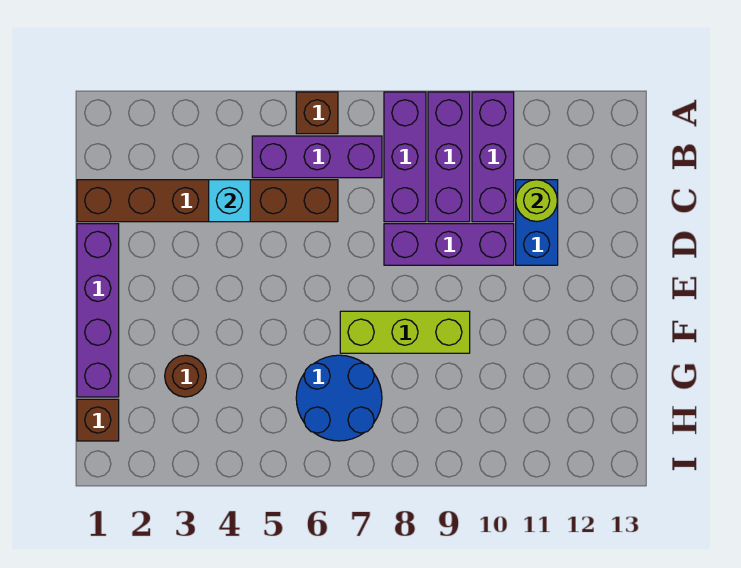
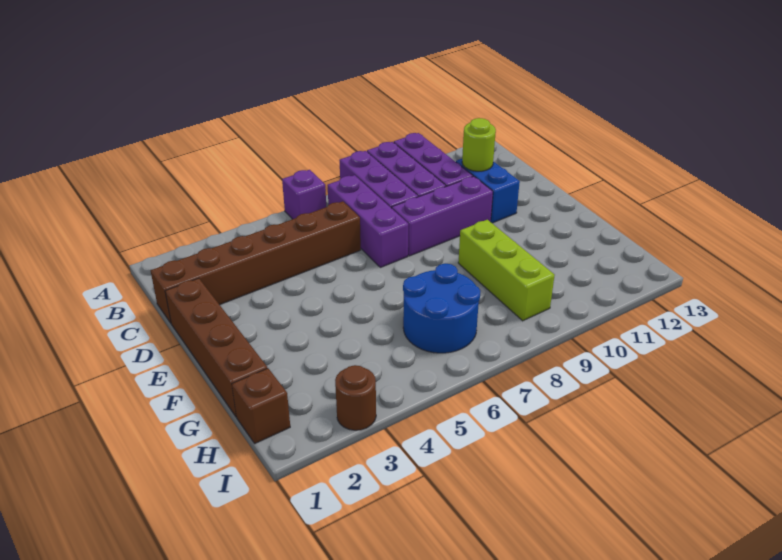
brown 1x1 brick [296,92,338,134] -> purple 1x1 brick [282,170,326,219]
purple 1x3 brick [252,136,382,178] -> purple 1x3 brick turned to [327,175,408,267]
cyan 1x1 brick [209,180,250,222] -> none
purple 1x4 brick [77,224,119,397] -> brown 1x4 brick [165,278,267,417]
lime 1x3 brick [340,311,470,353] -> lime 1x3 brick turned to [458,220,555,321]
brown 1x1 round brick [165,355,206,397] -> brown 1x1 round brick moved to [335,365,376,430]

